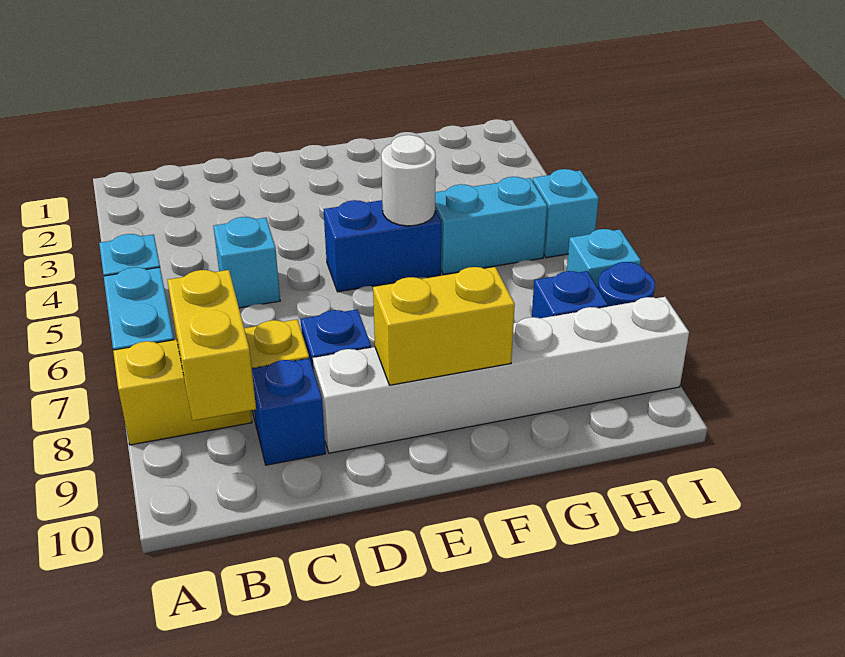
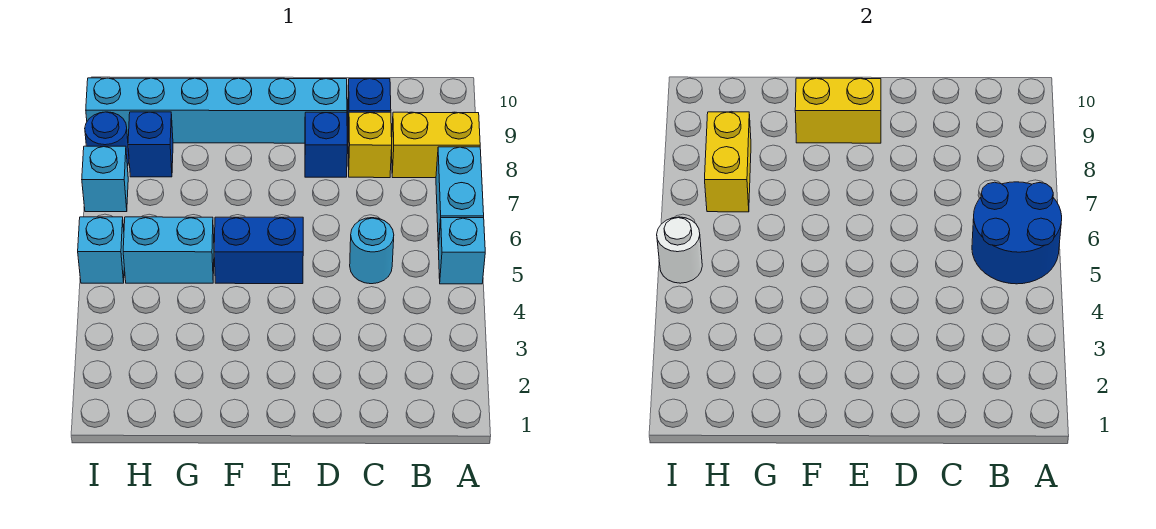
none -> blue 2x2 round brick [972,182,1062,284]
yellow 1x2 brick [167,270,256,421] -> yellow 1x2 brick moved to [705,112,751,212]
cyan 1x1 brick [213,217,280,308] -> cyan 1x1 round brick [350,218,394,284]
white 1x6 brick [313,297,689,453] -> cyan 1x6 brick [86,78,347,143]
white 1x1 round brick [381,135,436,226] -> white 1x1 round brick moved to [657,217,702,283]

